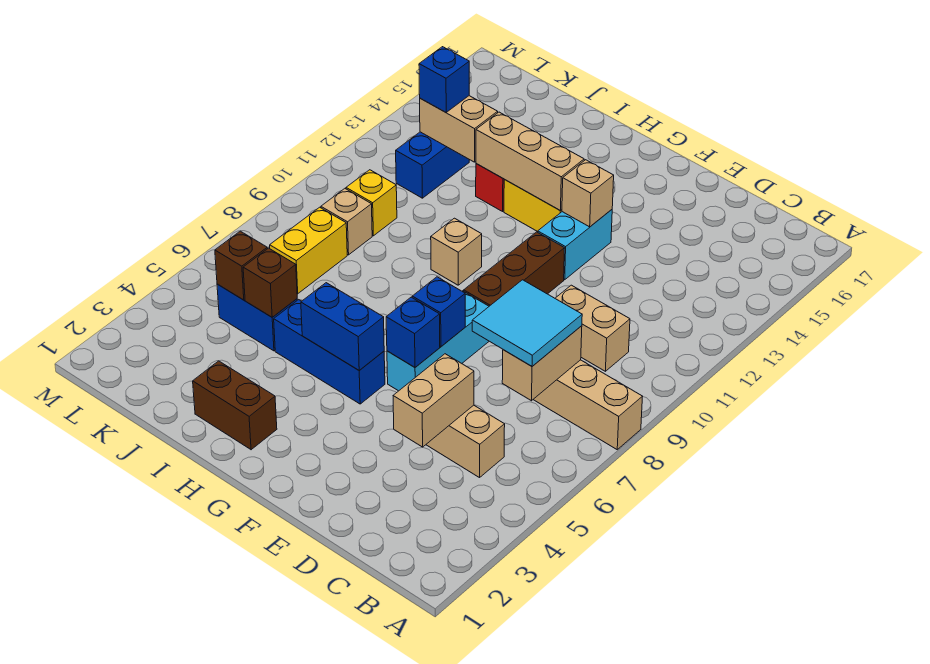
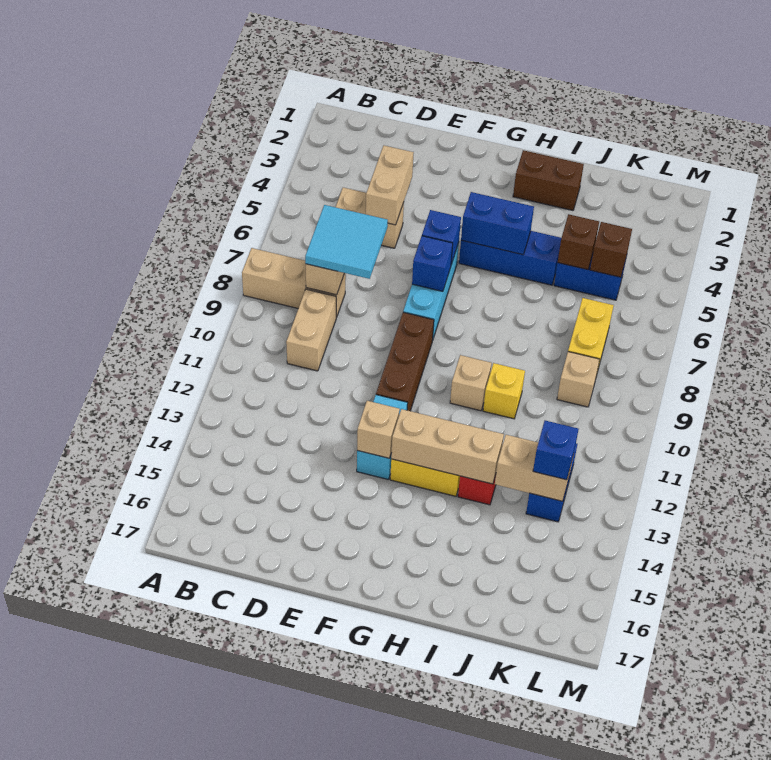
tan 1x2 brick [555,285,630,371] -> tan 1x2 brick turned to [286,289,336,371]
yellow 1x1 brick [346,170,397,236] -> yellow 1x1 brick moved to [483,363,525,419]

